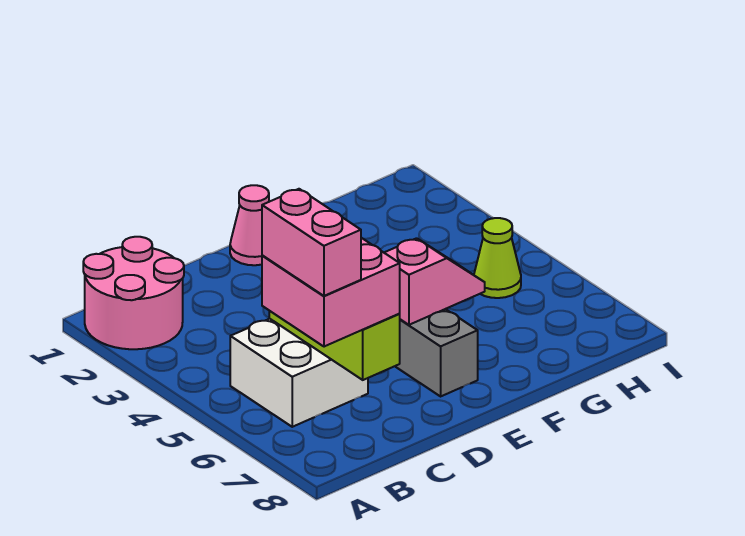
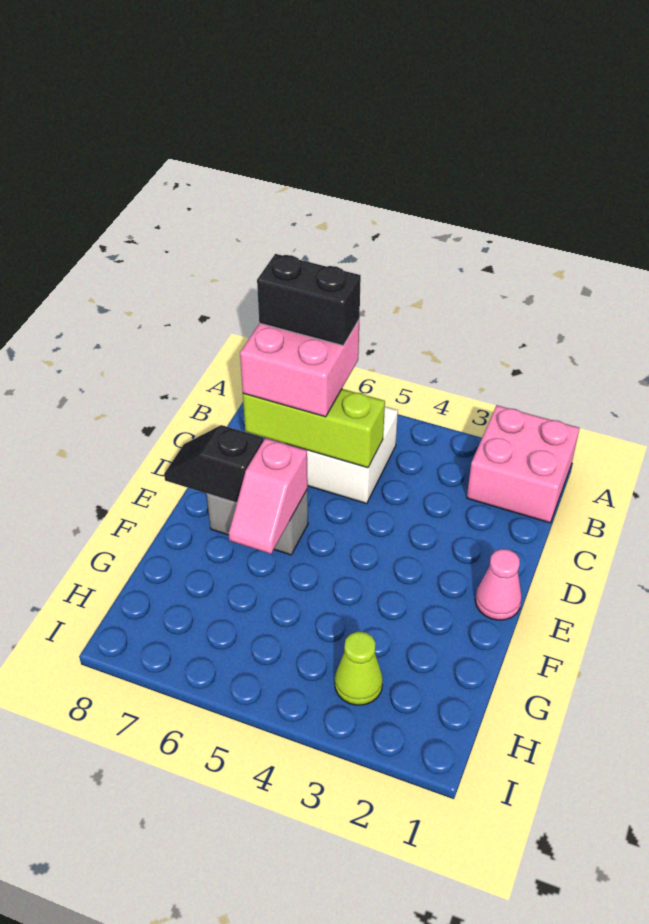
pink 2x2 round brick [83,237,184,349] -> pink 2x2 brick [467,405,579,523]
pink 1x2 brick [262,189,361,296] -> black 1x2 brick [257,254,361,346]
none -> black 1x2 slope [164,425,263,503]
lime 1x1 cone [474,218,521,298] -> lime 1x1 cone moved to [335,632,383,705]

